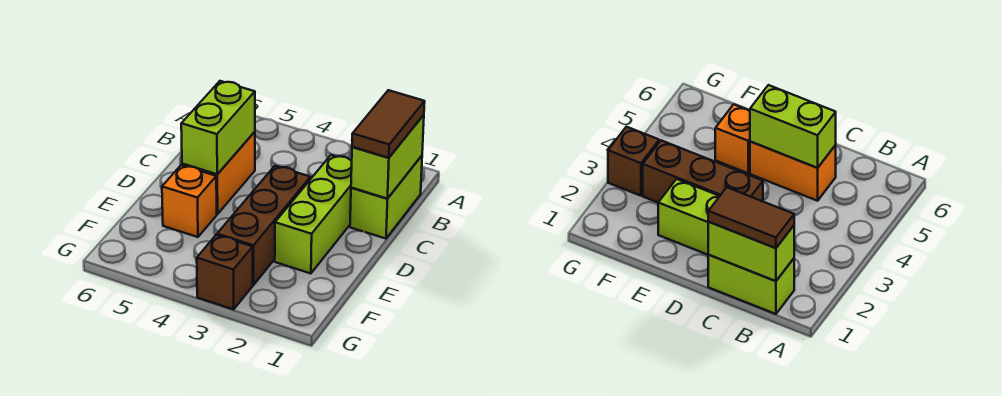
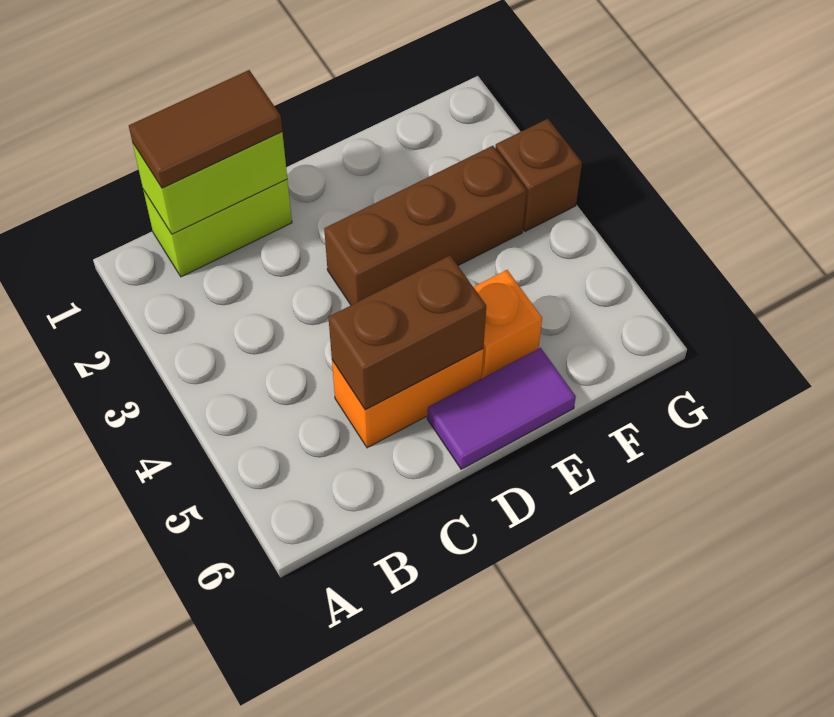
lime 1x3 brick [275,155,352,274] -> none
lime 1x2 brick [181,81,255,174] -> brown 1x2 brick [328,255,486,410]
none -> purple 1x2 tile [427,348,576,469]

